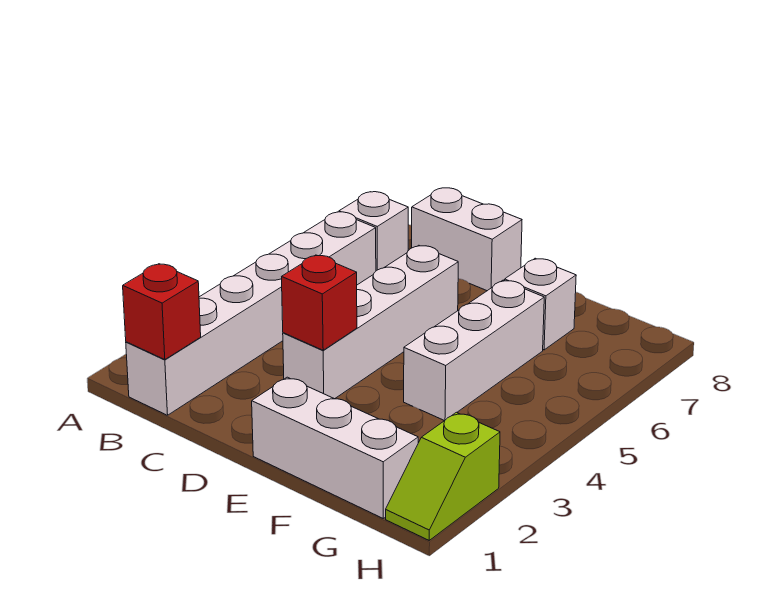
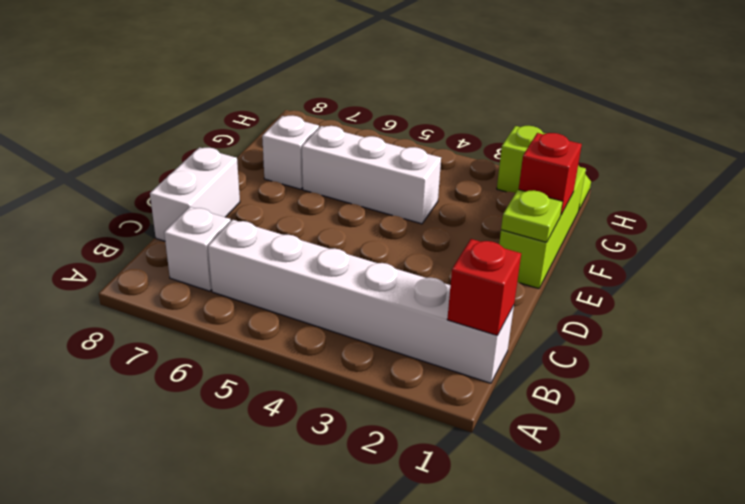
white 1x4 brick [283,245,458,399] -> none
red 1x1 brick [282,255,357,350] -> red 1x1 brick moved to [518,133,582,215]
white 1x3 brick [252,377,418,518] -> lime 1x3 brick [499,166,586,289]
none -> lime 1x1 plate [501,190,563,242]

